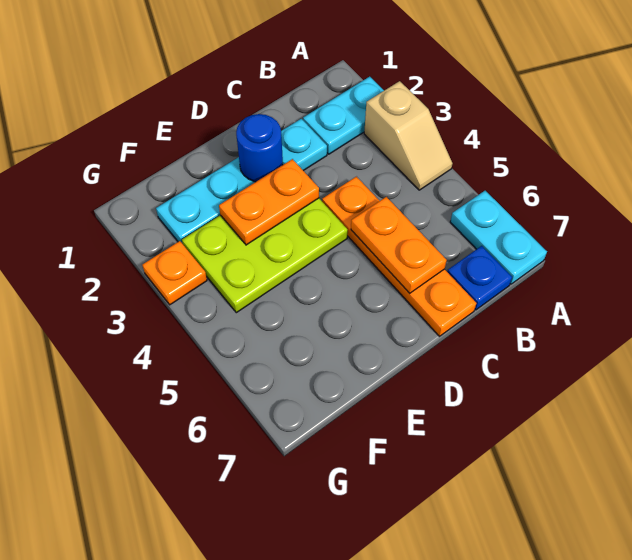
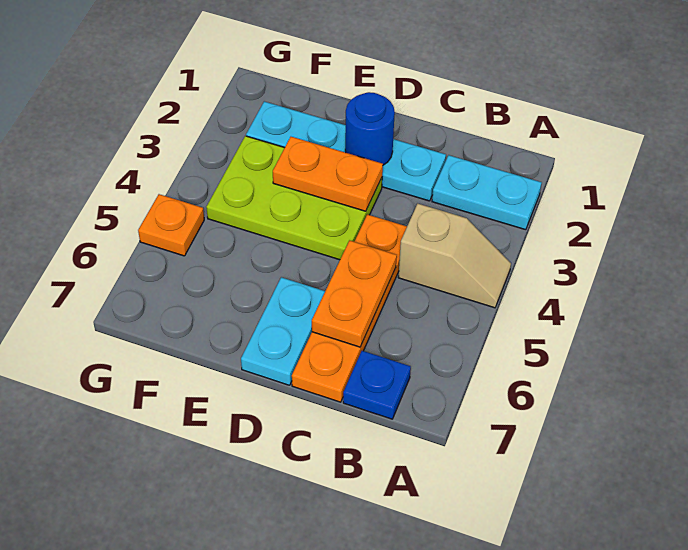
tan 1x2 slope [364,81,452,190] -> tan 1x2 slope turned to [398,204,511,308]
cyan 1x2 plate [450,191,547,284] -> cyan 1x2 plate moved to [241,277,325,385]
orange 1x1 plate [142,241,207,305] -> orange 1x1 plate moved to [138,194,204,256]

